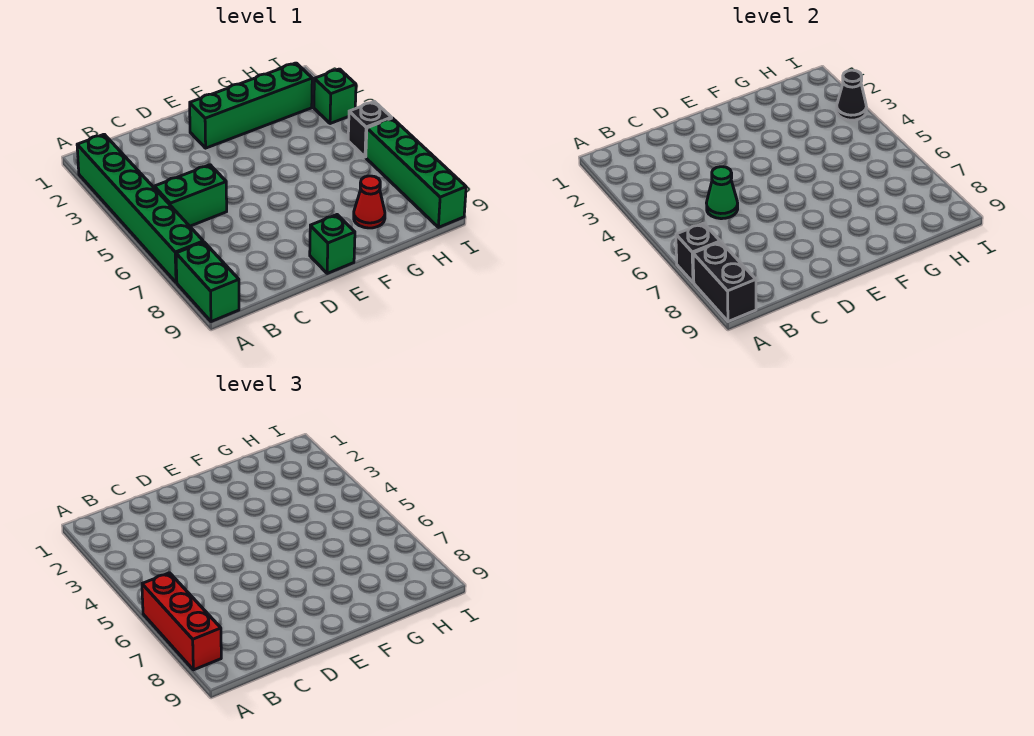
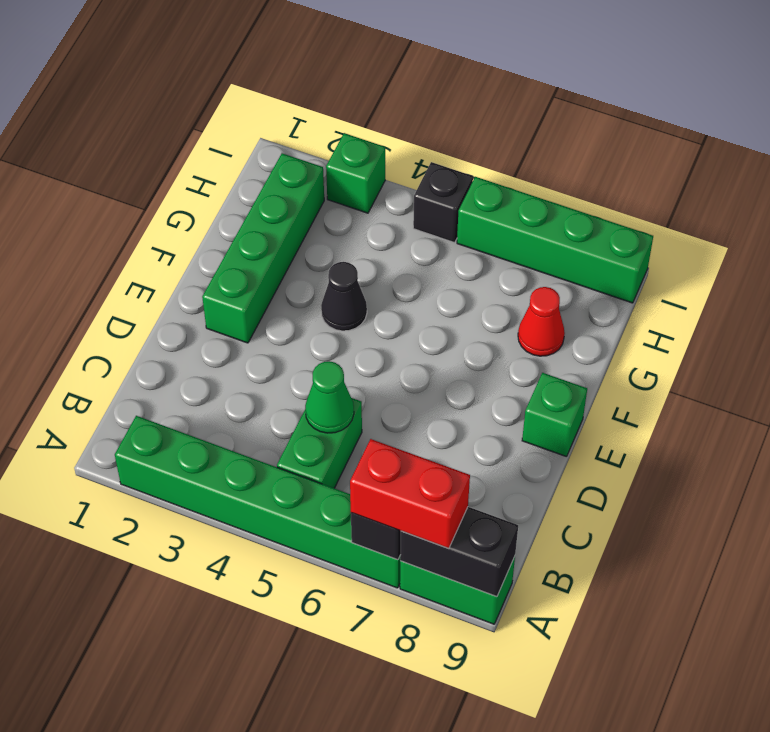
red 1x3 brick [142,573,221,670] -> red 1x2 brick [350,439,470,549]
black 1x1 cone [837,70,866,120] -> black 1x1 cone moved to [321,262,367,331]

